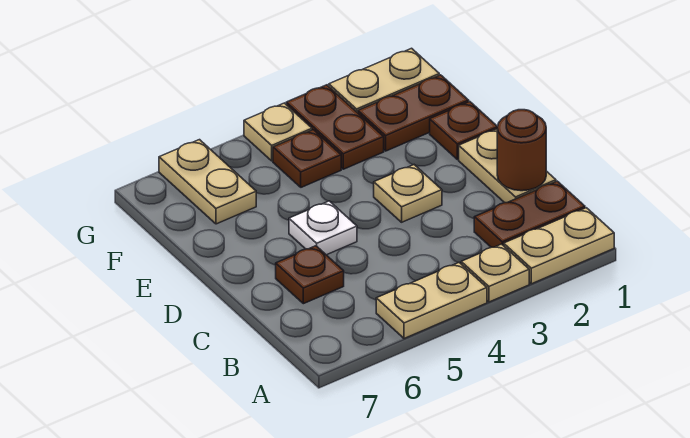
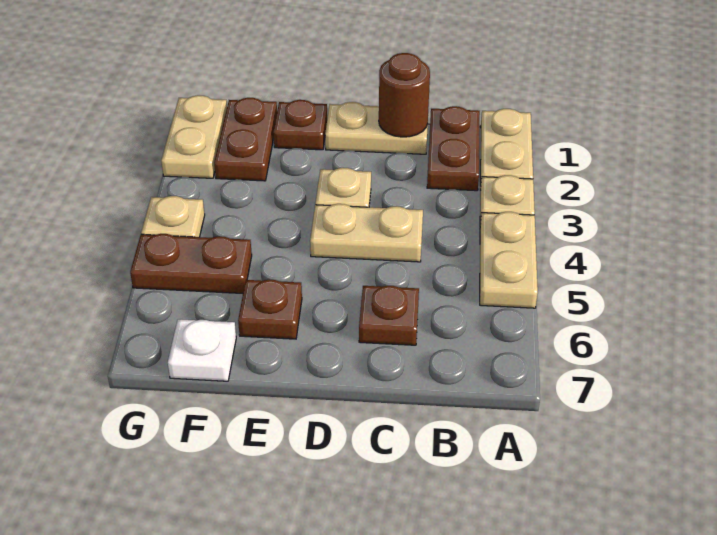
white 1x1 plate [289,201,357,255] -> white 1x1 plate moved to [168,319,236,381]
brown 1x2 plate [286,85,384,169] -> brown 1x2 plate moved to [130,234,252,294]
brown 1x1 plate [273,130,341,187] -> brown 1x1 plate moved to [238,280,302,339]
tan 1x2 plate [159,140,256,224] -> tan 1x2 plate moved to [310,204,423,262]

